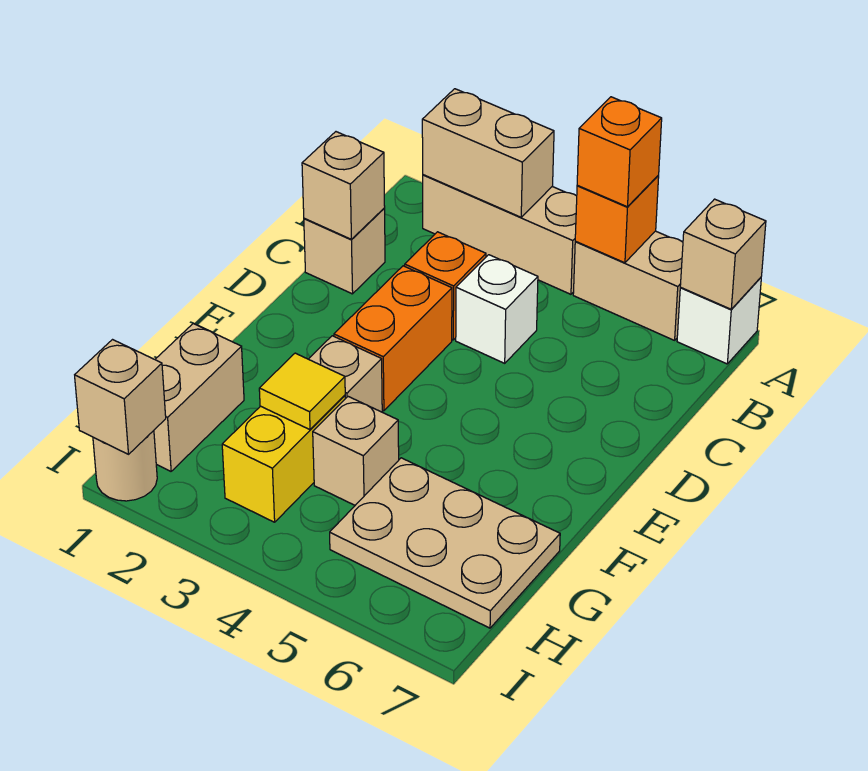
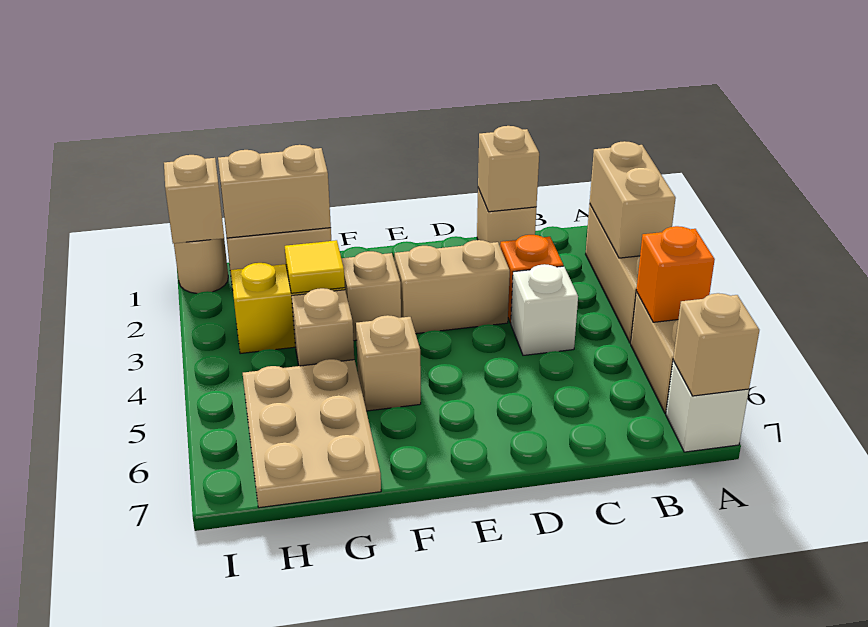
orange 1x1 brick [577,97,662,207] -> none
orange 1x2 brick [334,266,452,411] -> tan 1x2 brick [395,240,510,334]
none -> tan 1x1 brick [356,315,421,411]
none -> tan 1x2 brick [218,145,331,238]

